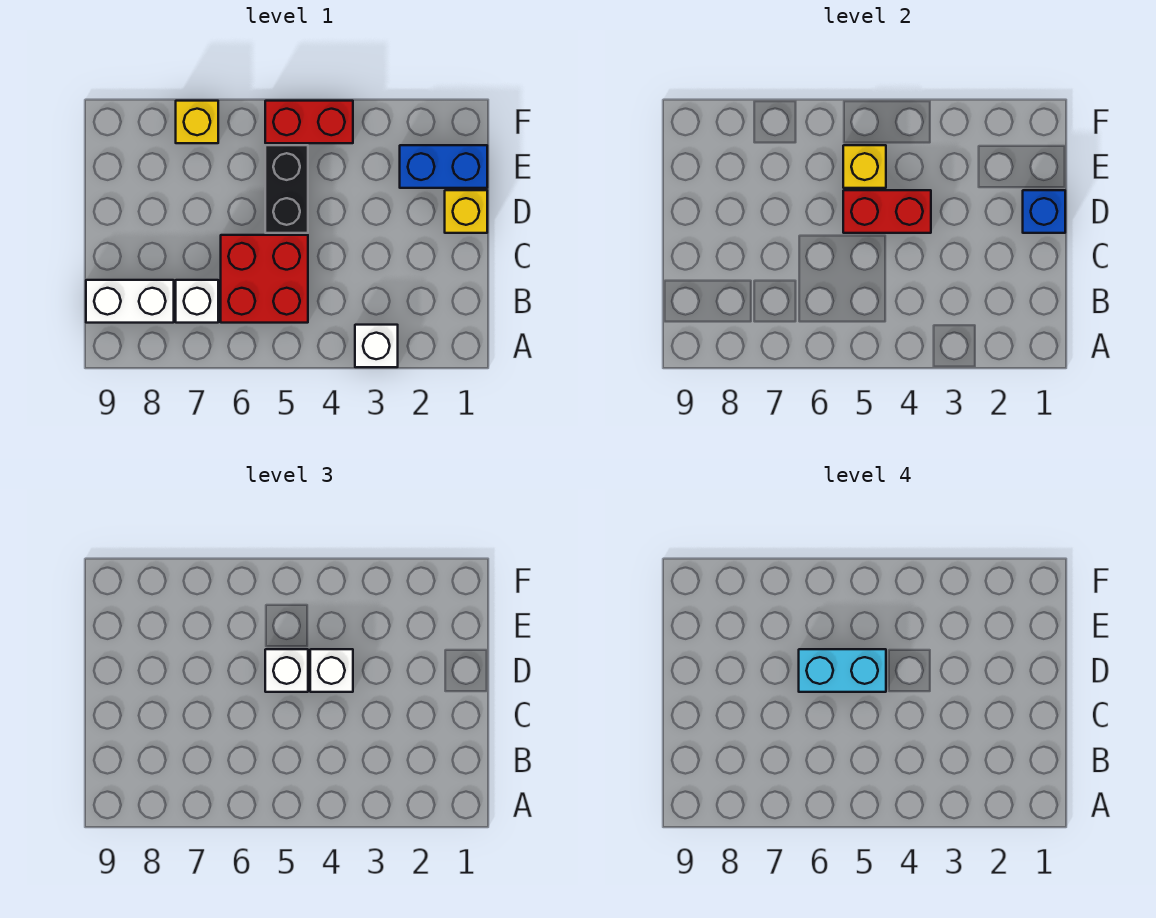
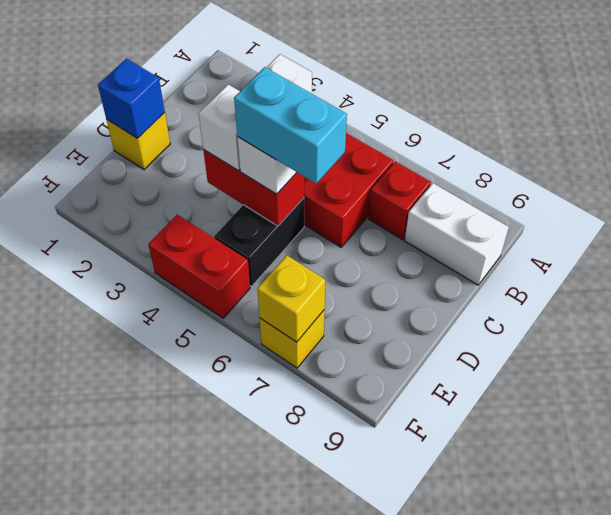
white 1x1 brick [176,280,218,323] -> red 1x1 brick [368,161,431,240]
blue 1x2 brick [400,145,487,188] -> none
yellow 1x1 brick [843,145,886,188] -> yellow 1x1 brick moved to [257,255,325,342]

